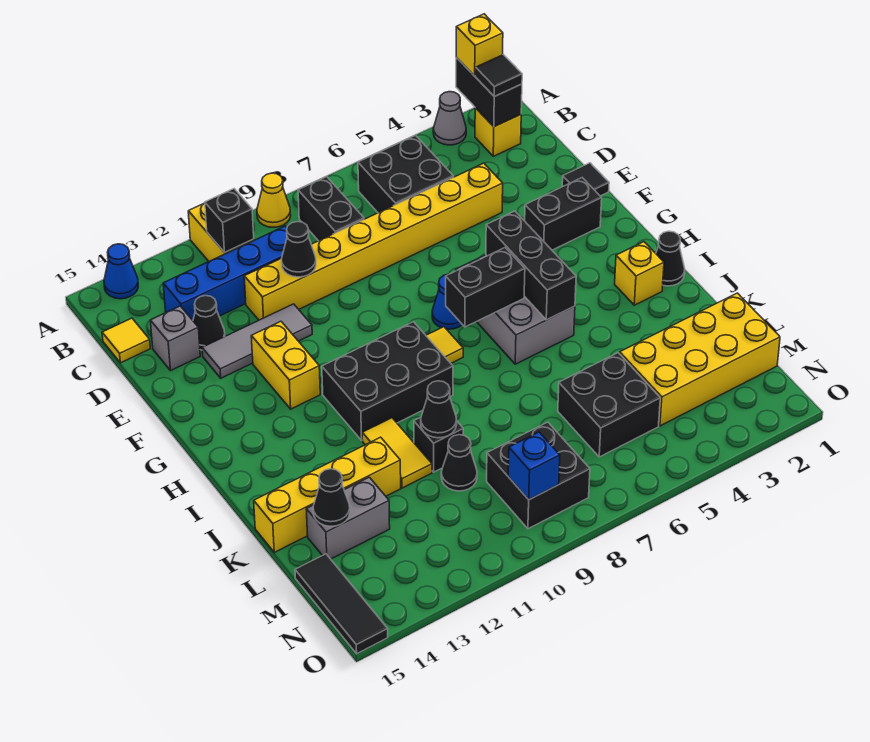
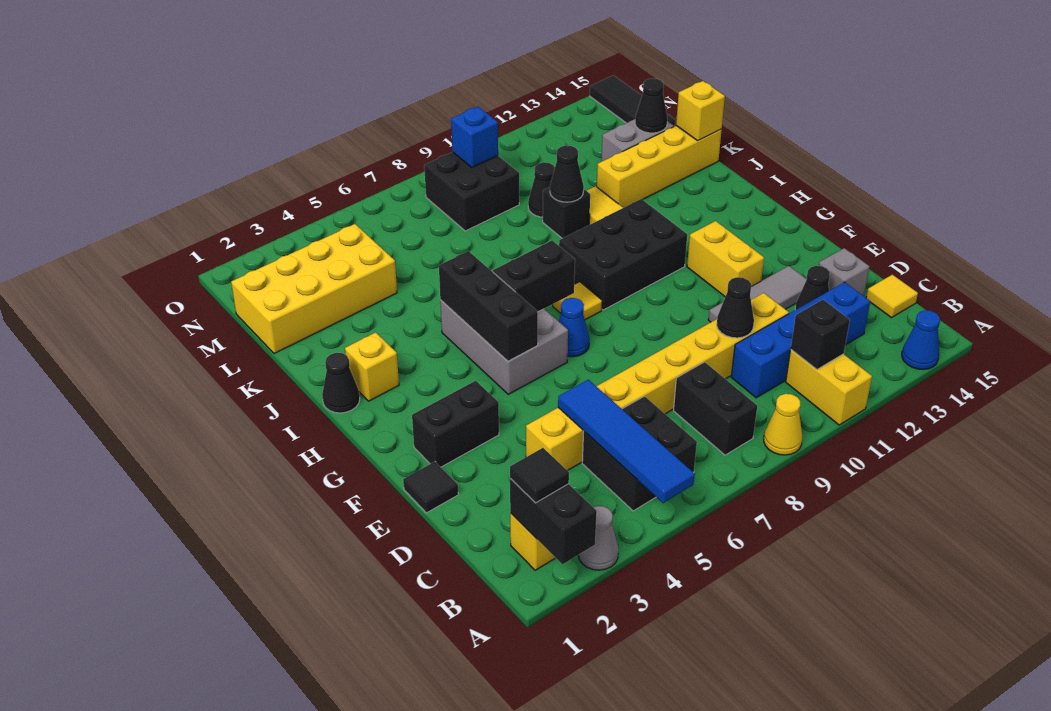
yellow 1x1 brick [456,14,503,76] -> yellow 1x1 brick moved to [676,81,725,141]
none -> blue 1x4 tile [558,380,695,503]
black 2x2 brick [558,353,660,457] -> none

